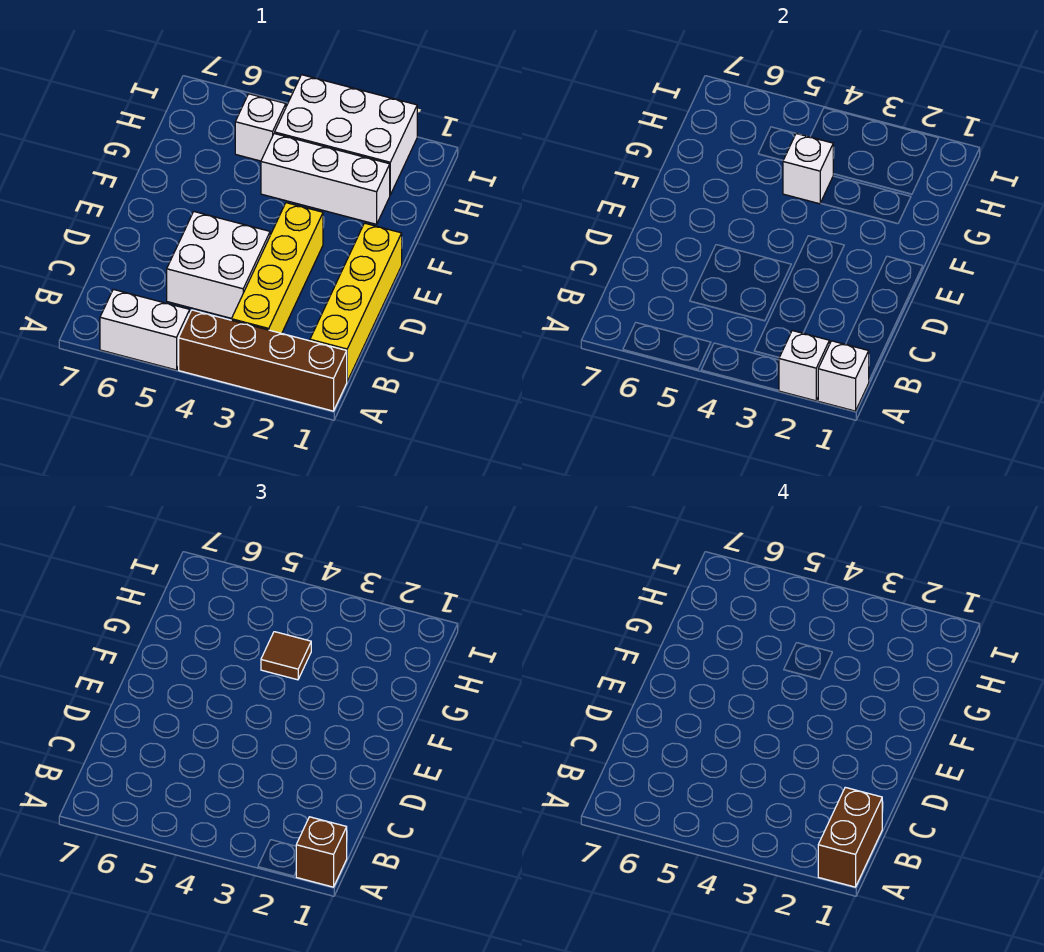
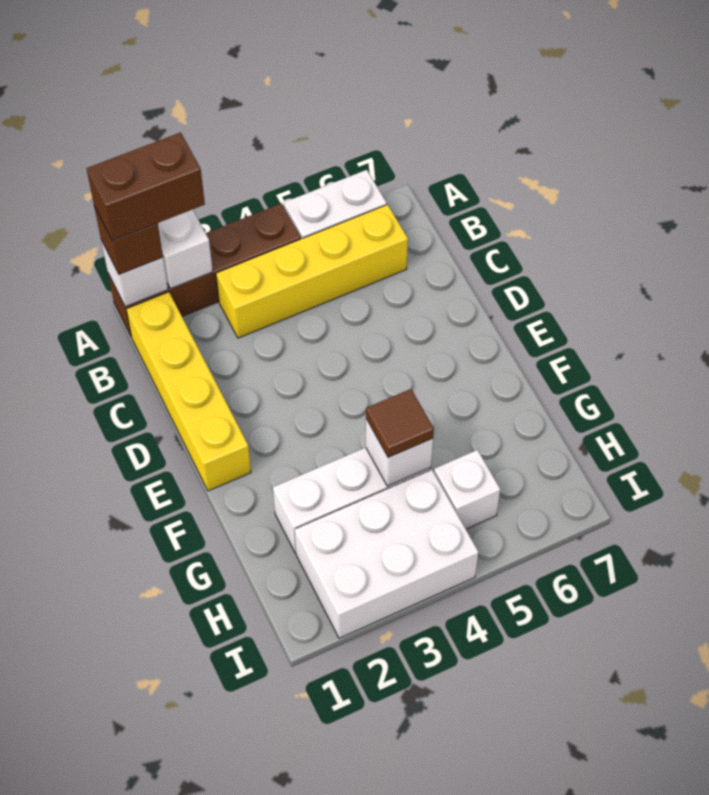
brown 1x2 brick [818,787,882,887] -> brown 1x2 brick turned to [87,132,205,241]
yellow 1x4 brick [231,203,323,333] -> yellow 1x4 brick turned to [216,205,408,338]
white 2x2 brick [167,212,270,318] -> none

